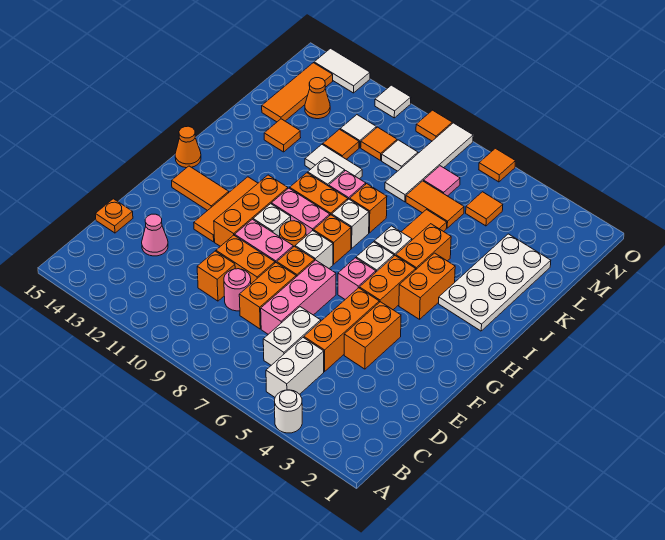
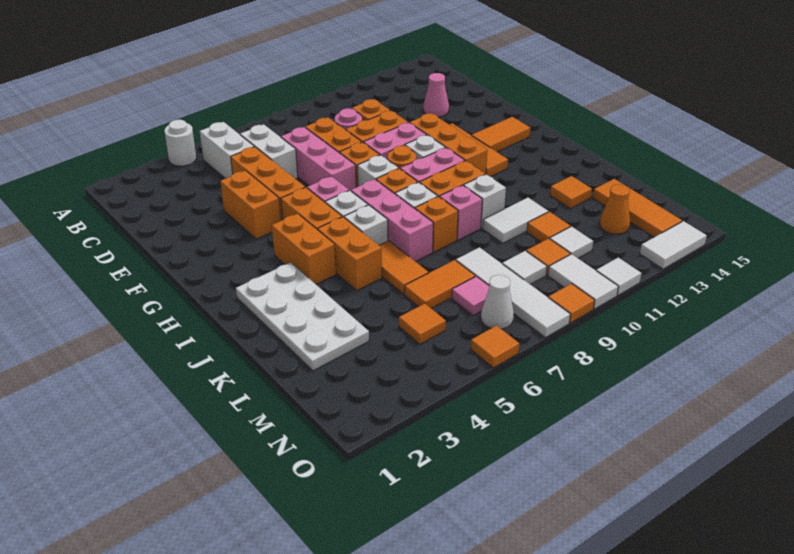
orange 1x1 plate [95,199,133,233] -> none
none -> pink 1x3 brick [351,179,433,262]
orange 1x1 cone [175,126,201,168] -> none
none -> white 1x1 cone [481,275,514,329]
none -> white 1x2 tile [548,254,618,309]

